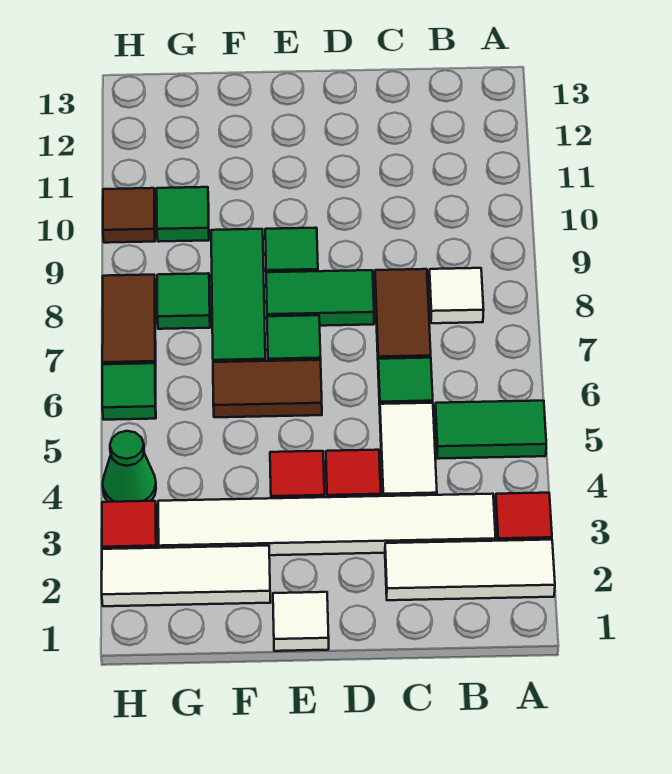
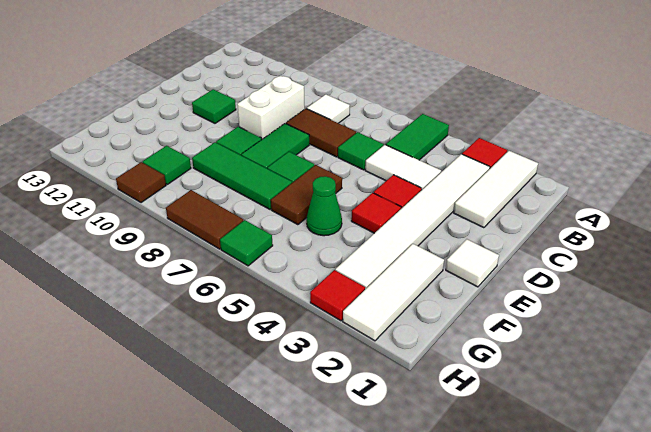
none -> white 1x2 brick [237,76,305,139]
green 1x1 tile [157,273,210,329] -> green 1x1 tile moved to [192,89,236,123]
green 1x1 cone [103,431,156,502] -> green 1x1 cone moved to [307,176,342,236]

